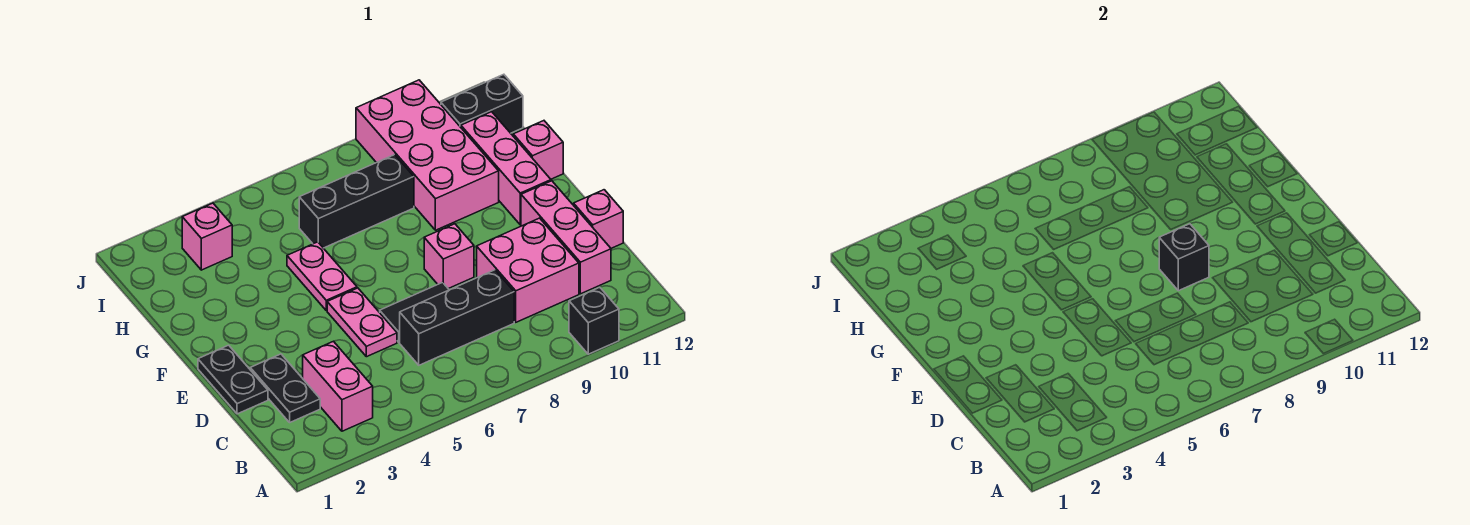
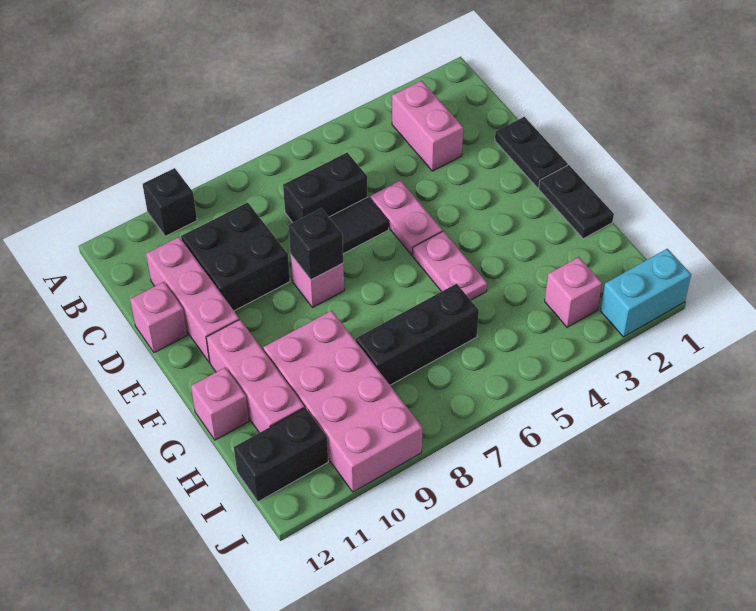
black 1x2 plate [250,354,320,422] -> black 1x2 plate moved to [539,165,614,239]
black 1x3 brick [400,270,514,365] -> black 1x2 brick [283,153,367,222]
pink 2x2 brick [477,218,579,322] -> black 2x2 brick [181,202,290,311]
none -> cyan 1x2 brick [600,249,691,337]

